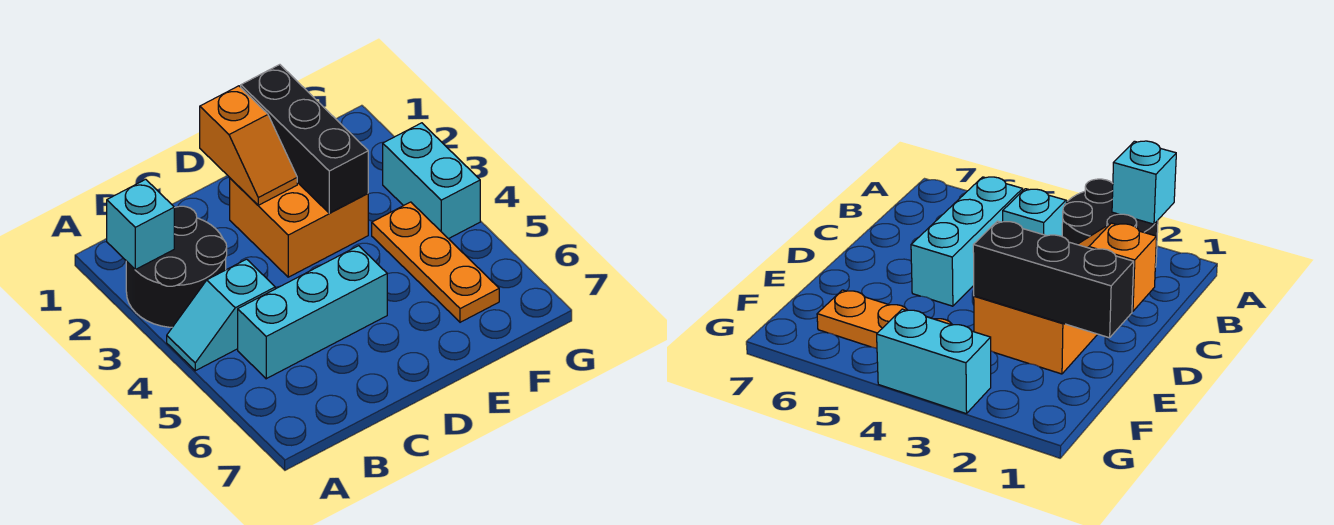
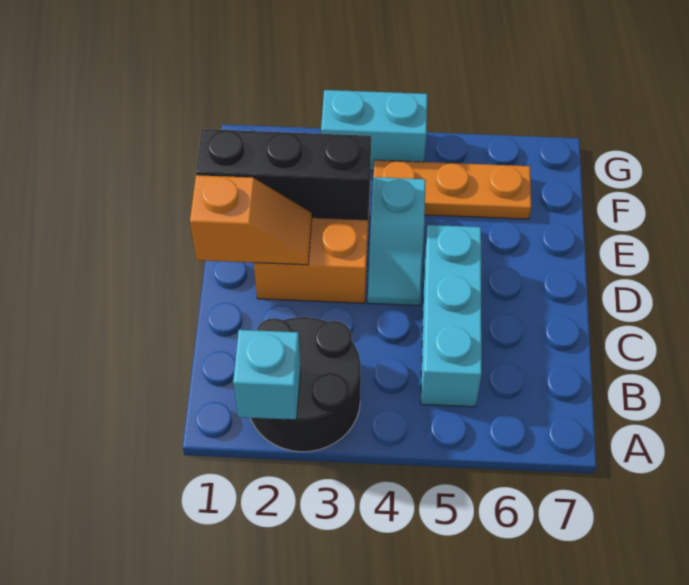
cyan 1x2 slope [167,259,275,371] -> cyan 1x2 slope moved to [368,177,426,306]

